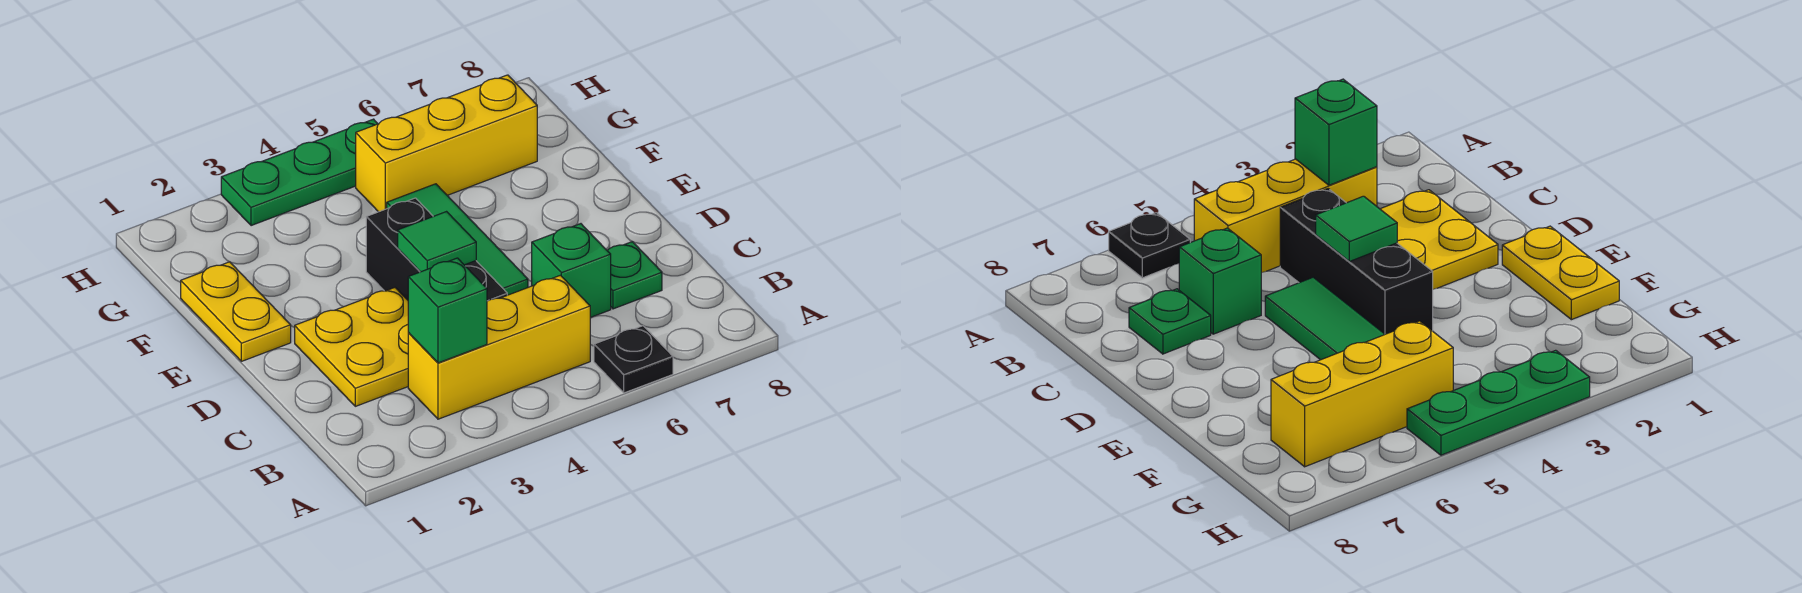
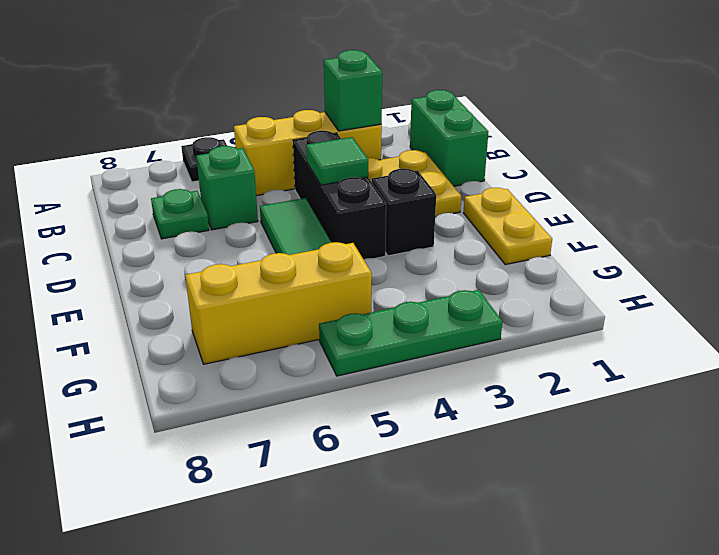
none -> green 1x2 brick [410,90,488,186]
none -> black 1x1 brick [372,169,436,256]

